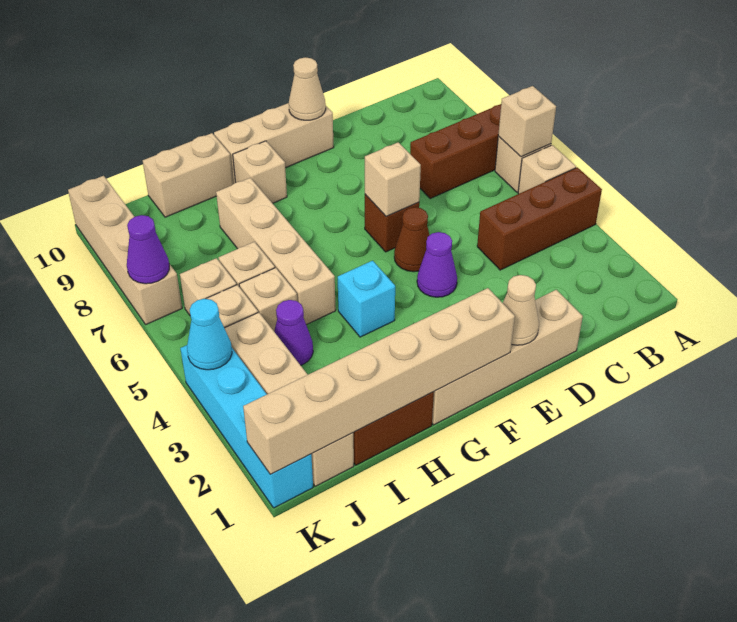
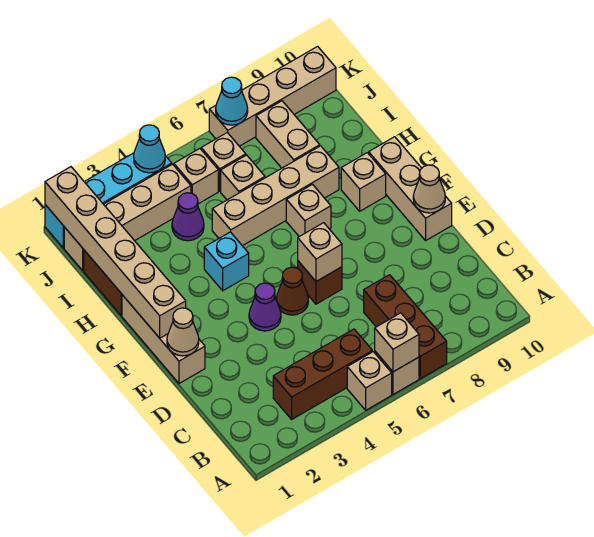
brown 1x3 brick [477,167,602,270] -> brown 1x3 brick turned to [273,329,372,419]
tan 1x4 brick [432,290,583,425] -> tan 1x3 brick [122,295,205,384]
tan 1x2 brick [143,133,233,217] -> tan 1x2 brick moved to [256,101,320,168]
tan 1x1 brick [239,268,297,331] -> tan 1x1 brick moved to [286,184,331,237]
purple 1x1 cone [127,215,169,284] -> cyan 1x1 cone [216,77,248,125]

